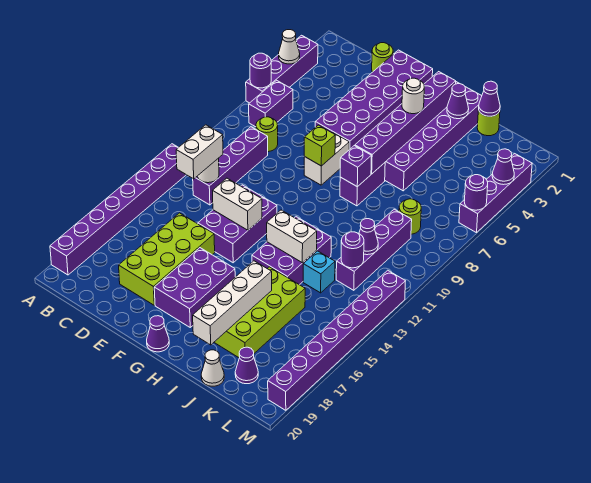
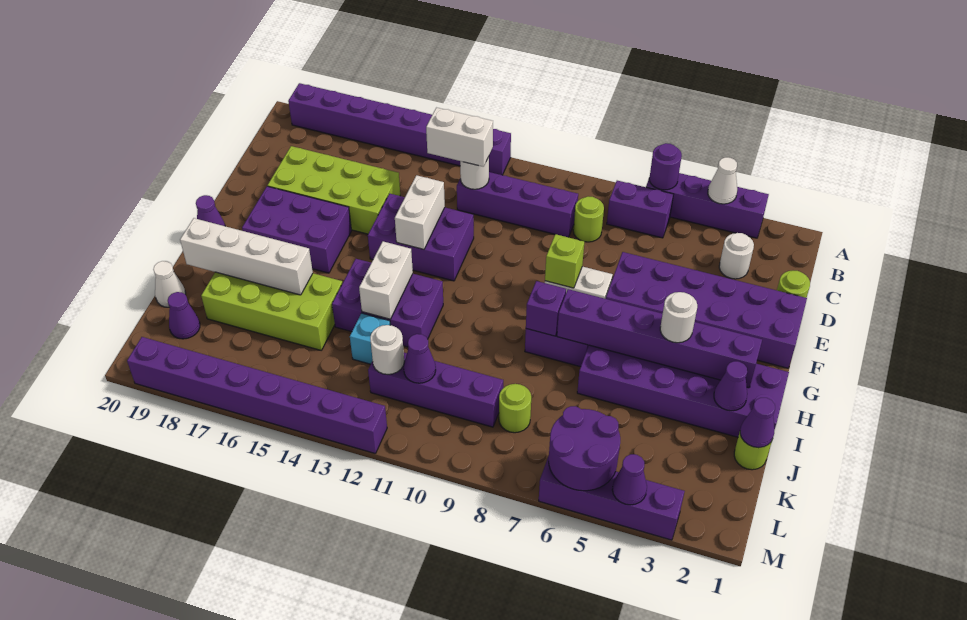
none -> white 1x1 round brick [719,233,754,279]
purple 1x1 round brick [341,232,364,268] -> white 1x1 round brick [370,325,404,374]
purple 1x1 round brick [464,175,488,210] -> purple 2x2 round brick [549,406,620,491]

